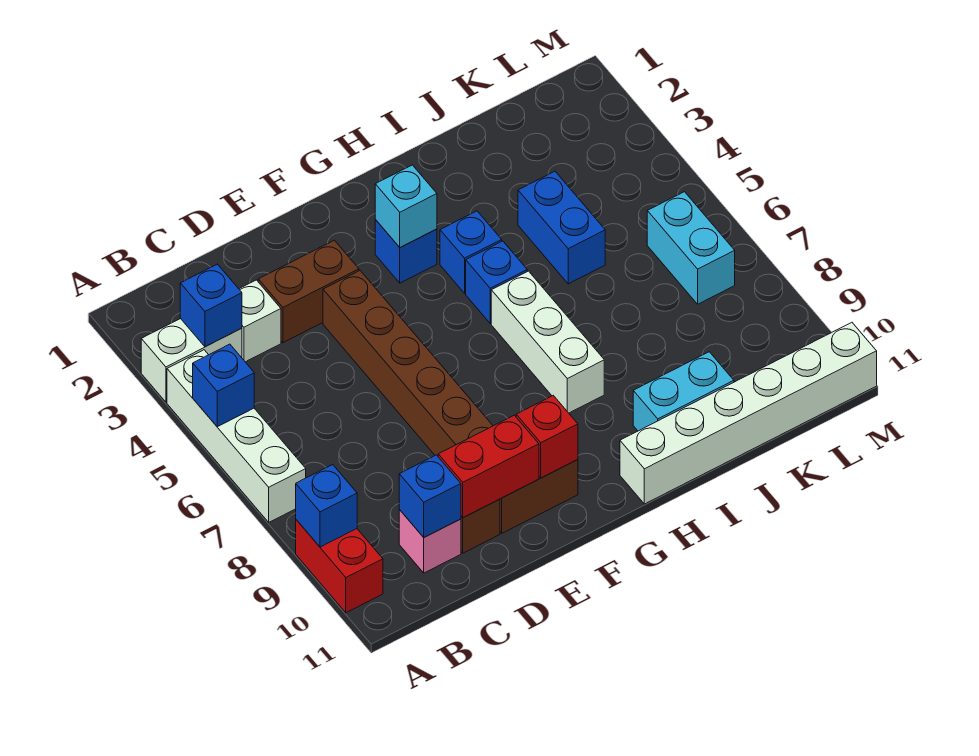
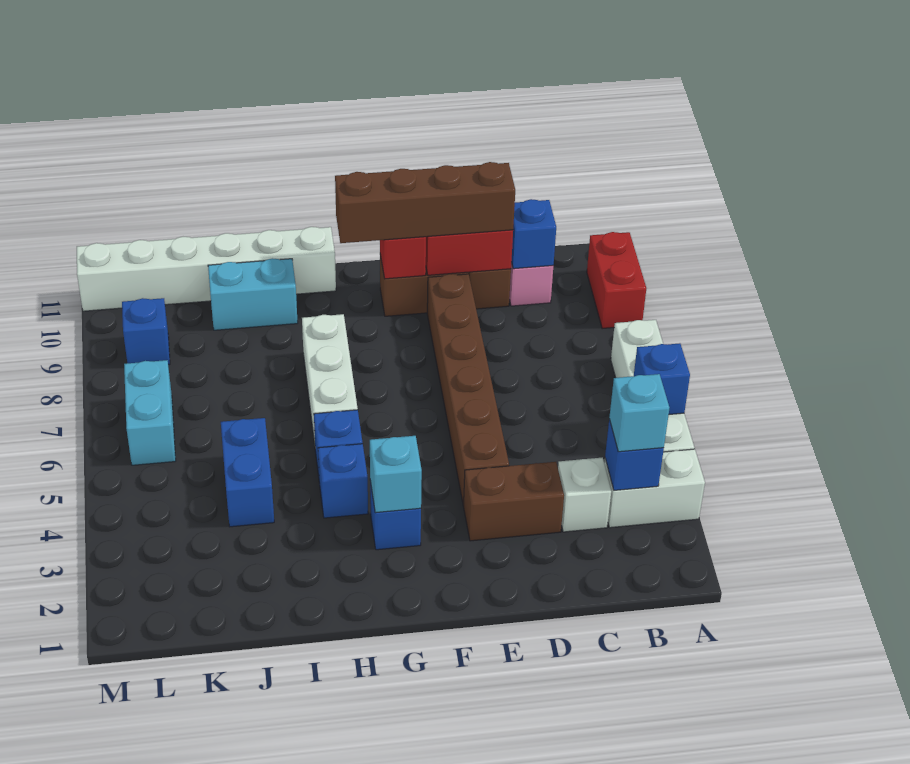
blue 1x1 brick [296,465,357,547] -> blue 1x1 brick moved to [122,298,170,365]
none -> cyan 1x1 brick [609,374,669,452]
none -> brown 1x4 brick [335,162,515,243]

